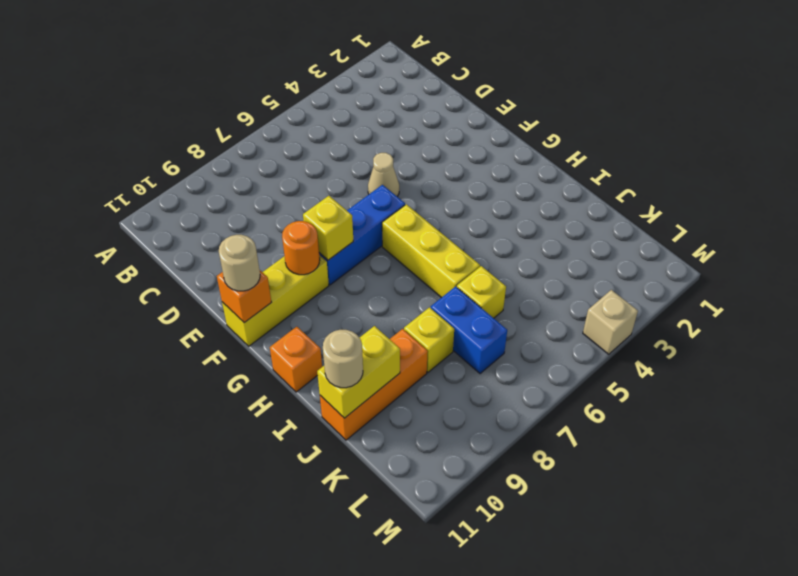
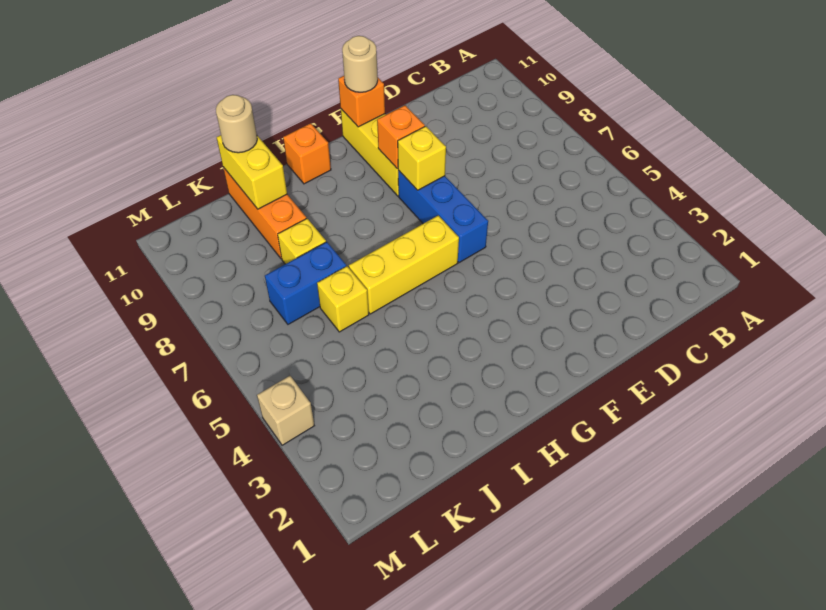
tan 1x1 cone [368,153,399,197] -> none
orange 1x1 round brick [282,221,320,275] -> orange 1x1 brick [377,105,425,169]

